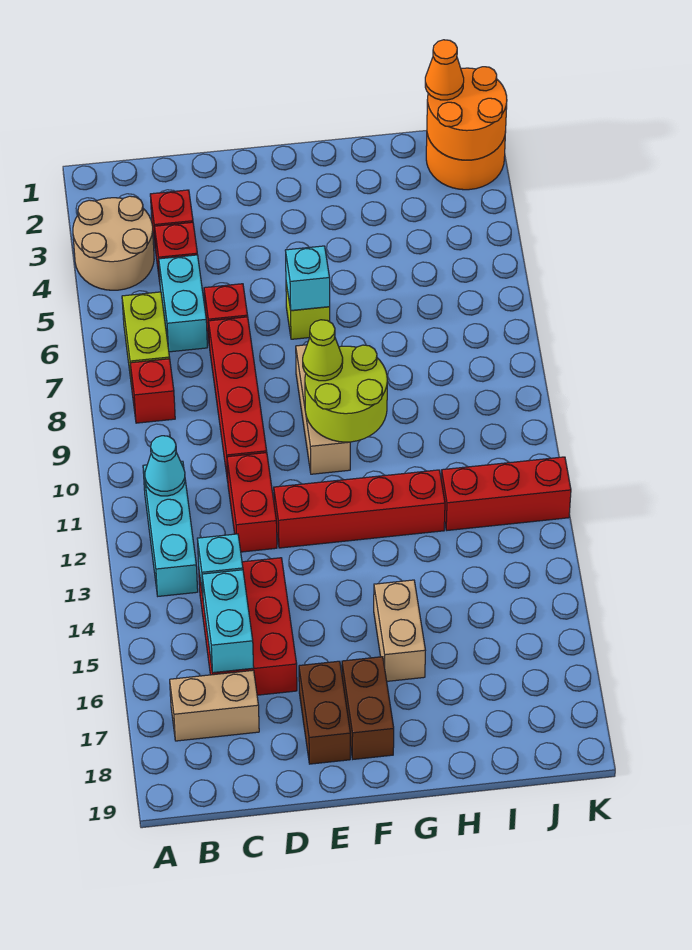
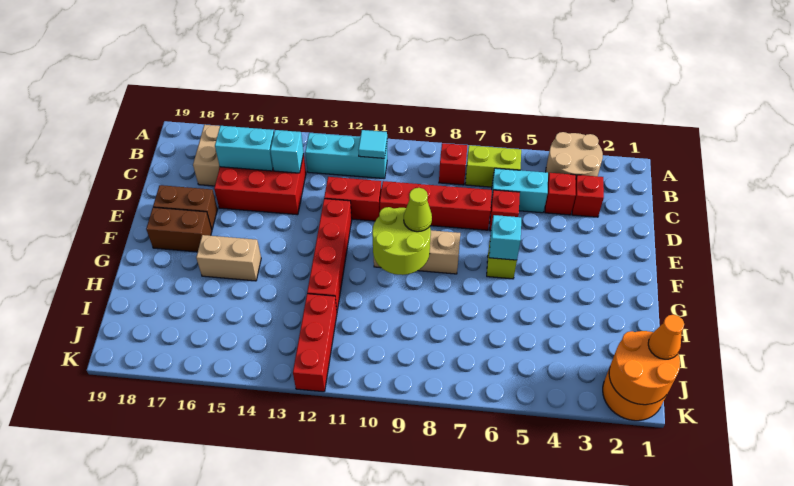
cyan 1x1 cone [145,436,185,496] -> cyan 1x1 tile [358,130,387,158]

